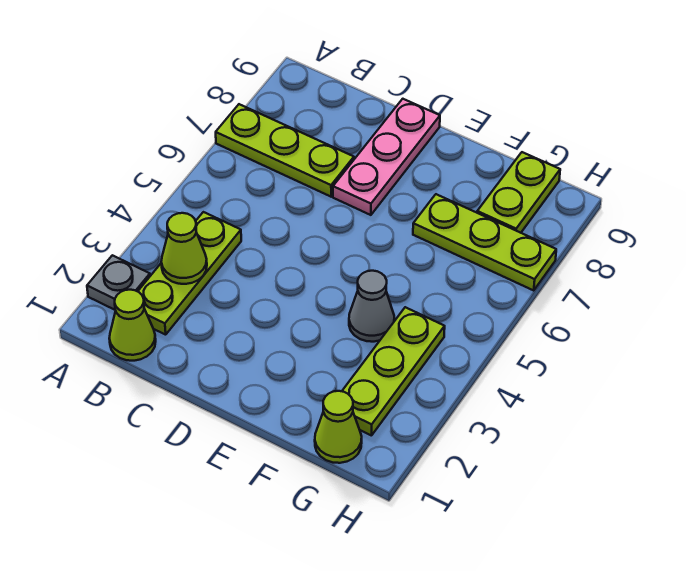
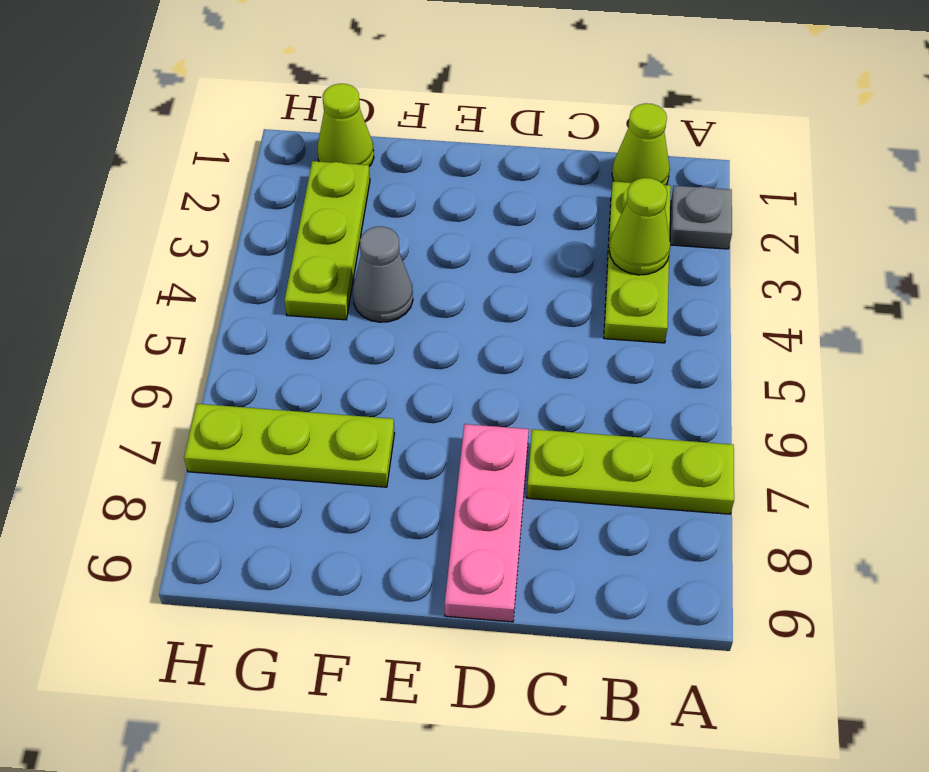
lime 1x2 plate [477,152,560,233] -> none

